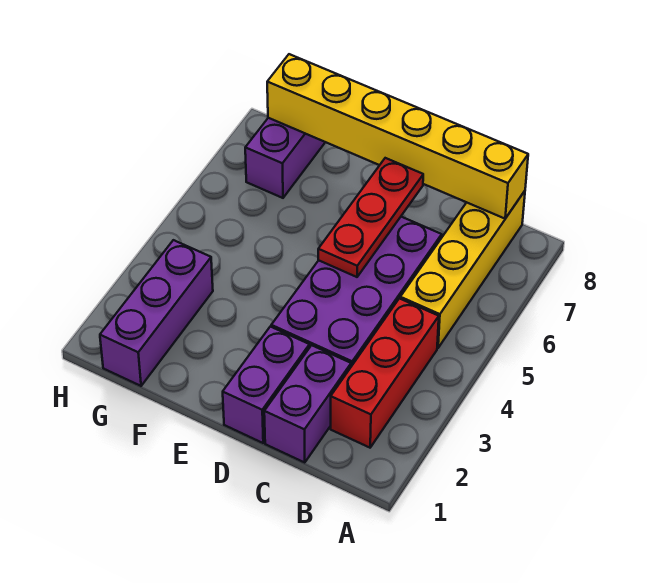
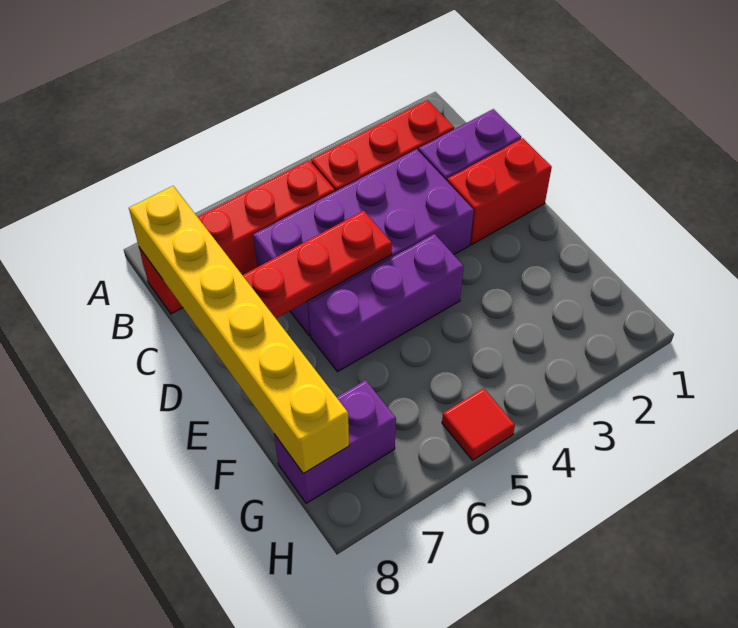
yellow 1x4 brick [400,191,525,348] -> red 1x4 brick [139,160,335,314]
purple 1x2 brick [223,327,310,443] -> red 1x2 brick [447,138,552,245]
purple 1x3 brick [100,240,213,386] -> purple 1x3 brick moved to [308,234,464,372]
none -> red 1x1 tile [442,388,515,460]

